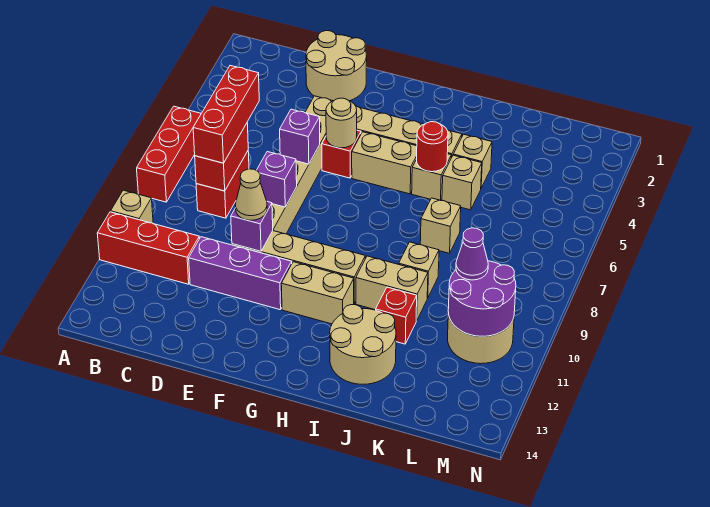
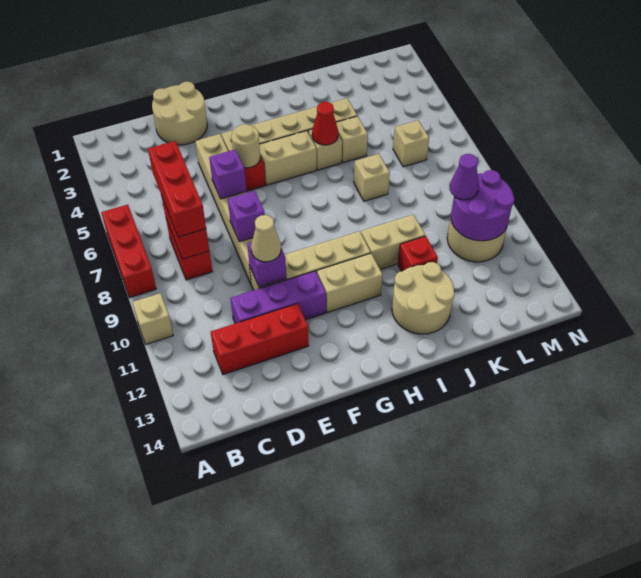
red 1x3 brick [97,212,199,284] -> red 1x3 brick moved to [211,304,309,375]
red 1x1 round brick [417,122,448,172] -> red 1x1 cone [312,102,338,145]
tan 1x1 brick [399,242,439,298] -> tan 1x1 brick moved to [393,120,429,167]

